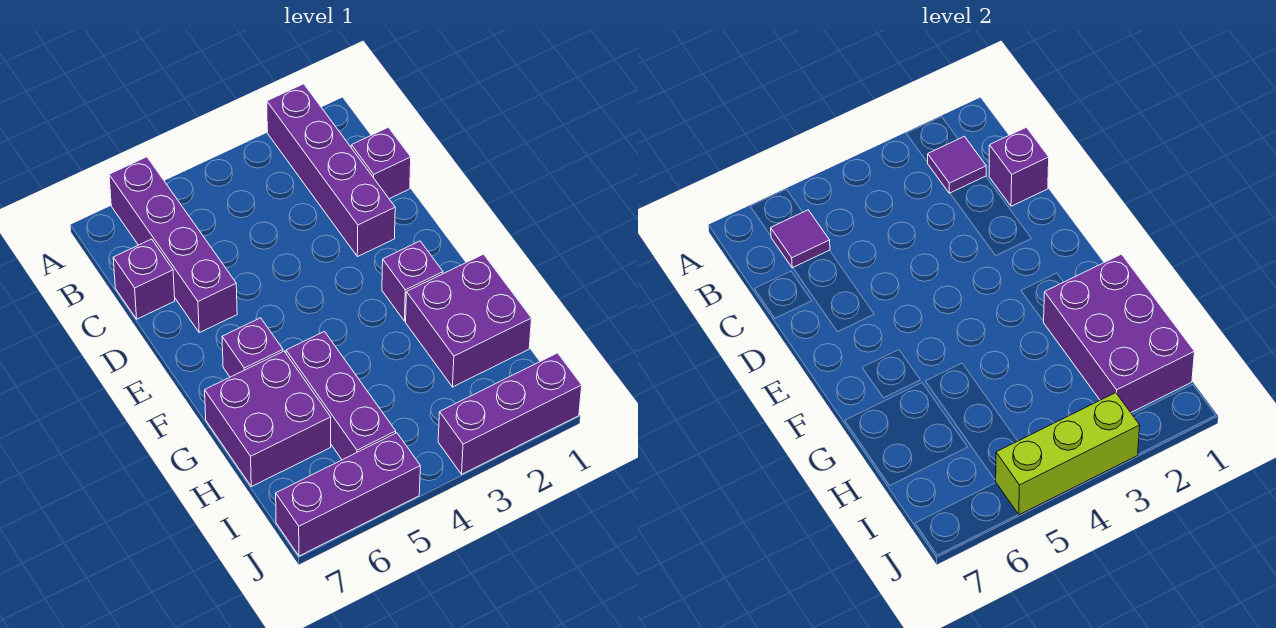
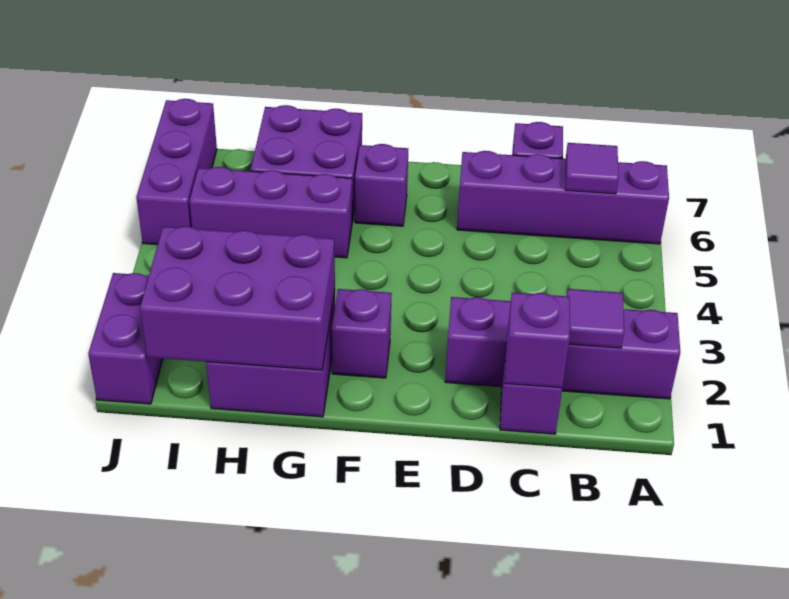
purple 1x3 brick [438,353,582,474] -> purple 1x2 brick [88,273,163,404]
lime 1x3 brick [996,393,1140,515] -> none

